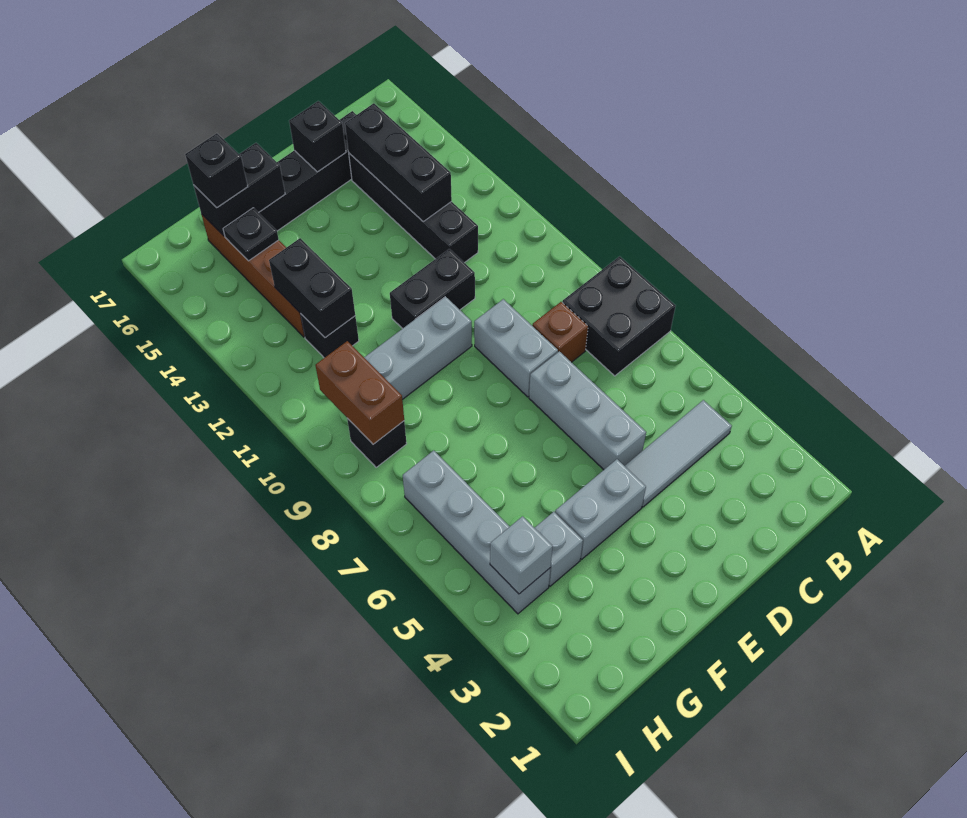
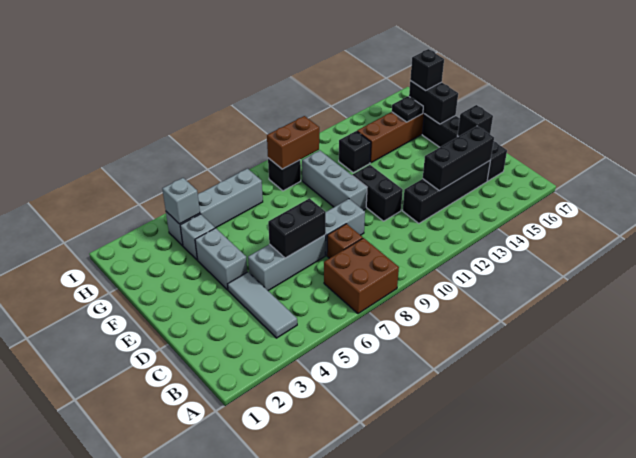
black 2x2 brick [562,256,676,376] -> brown 2x2 brick [324,238,399,314]
black 1x2 brick [269,238,355,338] -> black 1x2 brick moved to [268,198,326,258]

